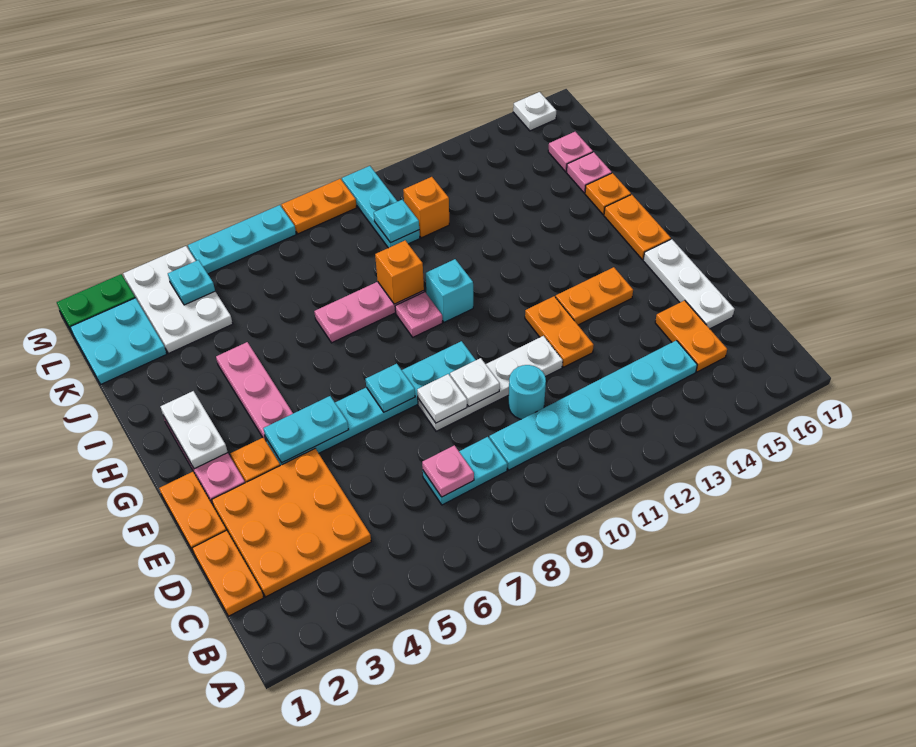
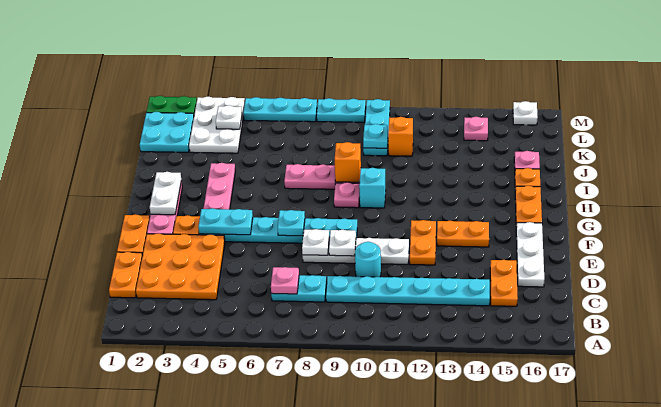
pink 1x1 plate [548,132,593,172] -> pink 1x1 plate moved to [464,117,488,141]
cyan 1x1 plate [168,260,215,305] -> white 1x1 plate [216,105,242,129]
orange 1x2 plate [282,179,357,234] -> cyan 1x2 plate [317,98,366,122]

